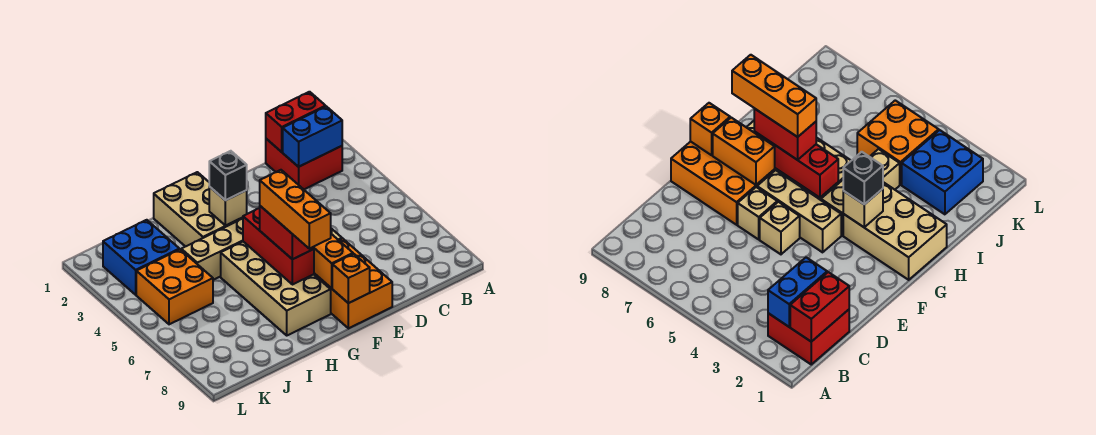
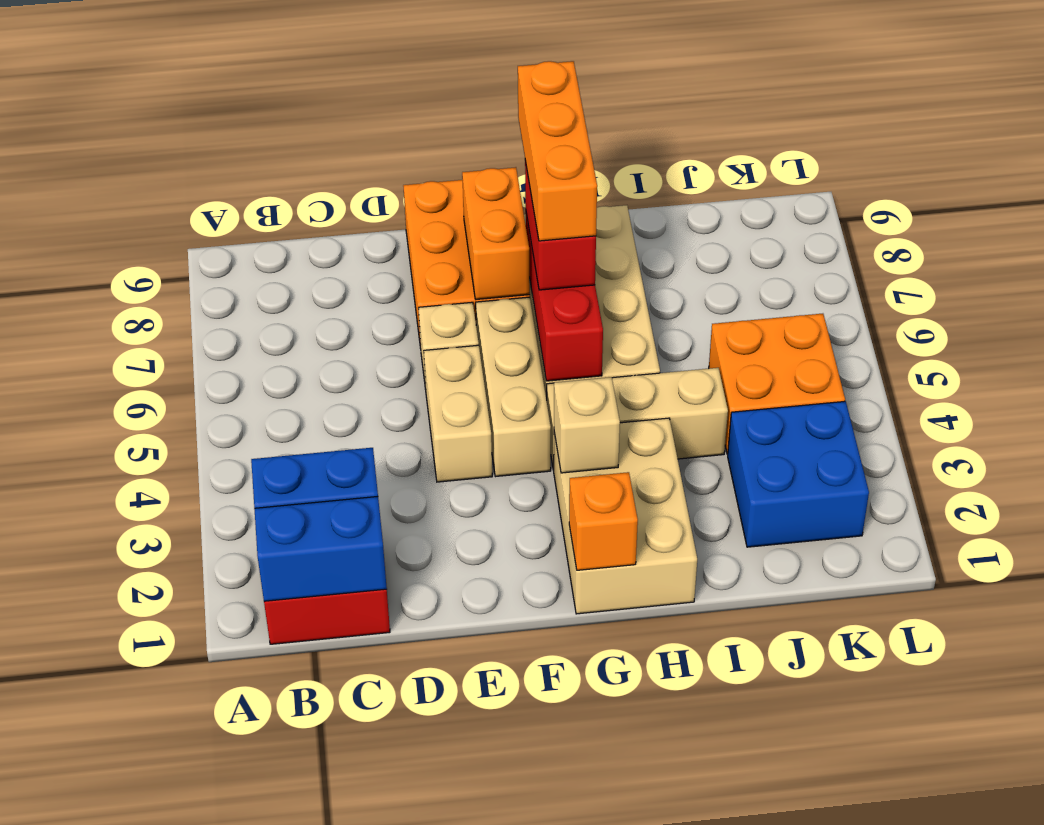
red 1x2 brick [266,92,326,152] -> blue 1x2 brick [254,497,387,601]
tan 1x1 brick [760,202,800,254] -> tan 1x2 brick [424,345,492,482]
orange 1x1 brick [332,254,370,303] -> orange 1x1 brick moved to [569,472,638,570]
black 1x1 brick [209,151,247,200] -> none

